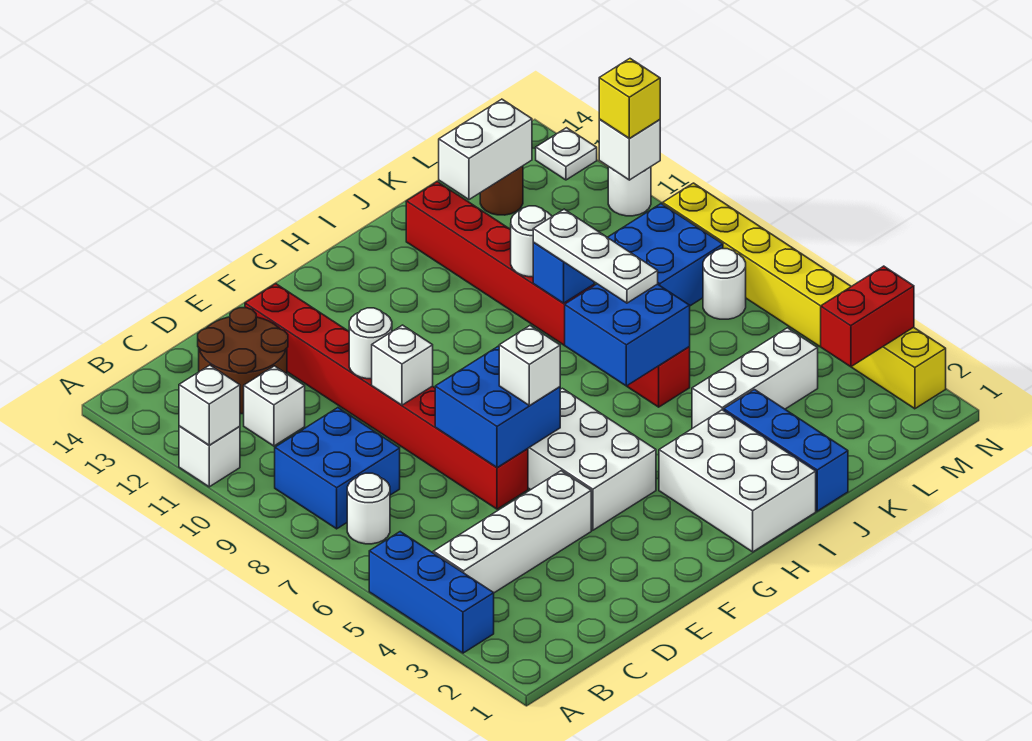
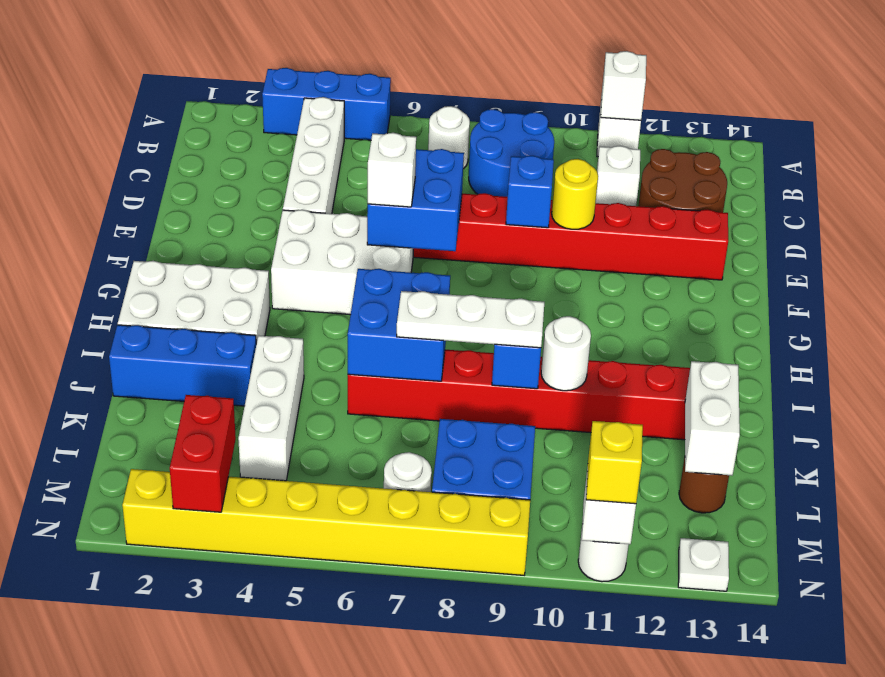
blue 2x2 brick [275,408,400,529] -> blue 2x2 round brick [469,109,554,197]
white 1x1 brick [372,325,433,405] -> blue 1x1 brick [506,156,554,228]
white 1x1 round brick [349,308,392,379] -> yellow 1x1 round brick [552,159,598,229]

